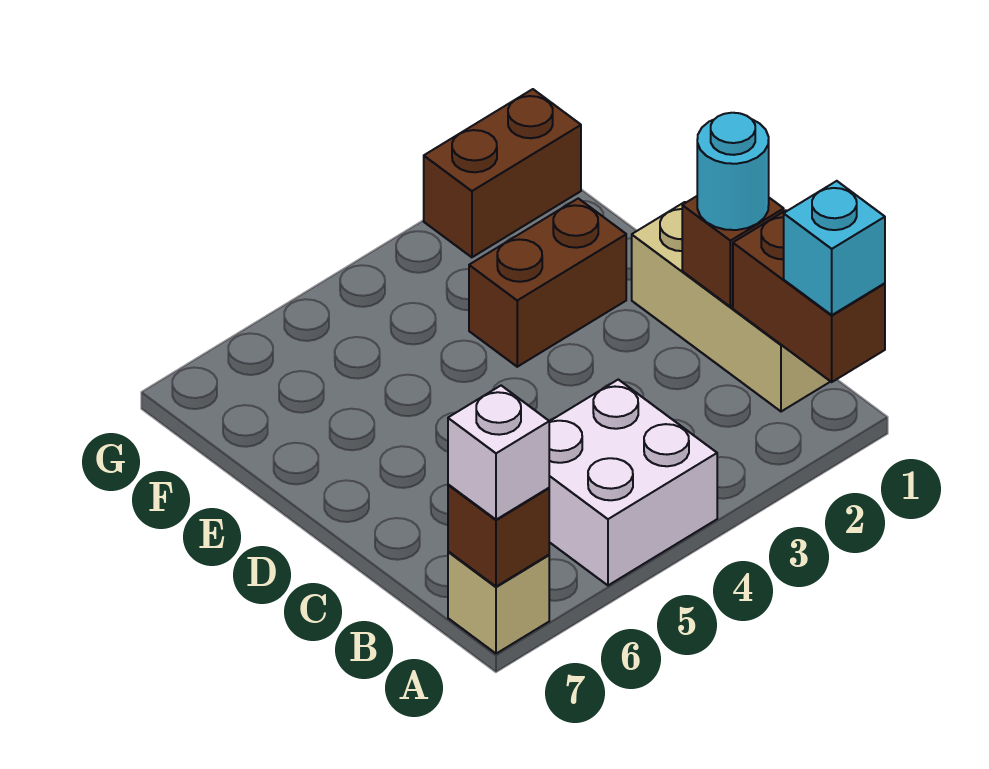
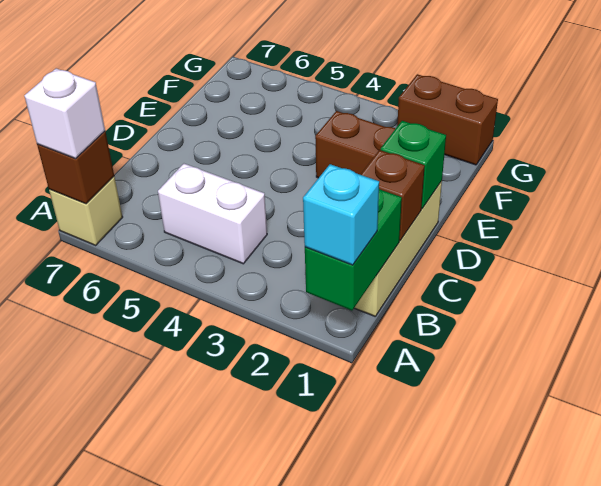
brown 1x2 brick [733,210,885,382] -> green 1x2 brick [305,189,402,311]
white 2x2 brick [549,380,717,585] -> white 1x2 brick [158,164,267,264]
cyan 1x1 round brick [697,113,769,230] -> none
none -> green 1x1 brick [381,121,446,209]

